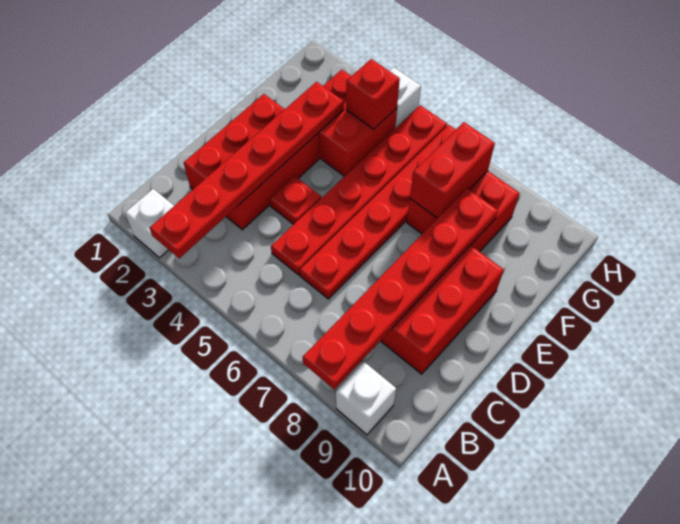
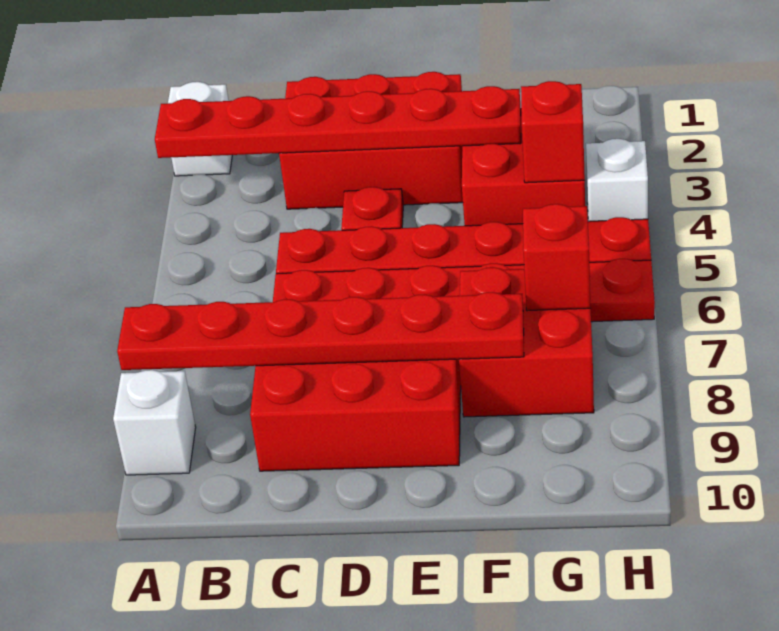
red 1x2 brick [410,122,495,218] -> red 1x1 brick [523,204,590,311]

